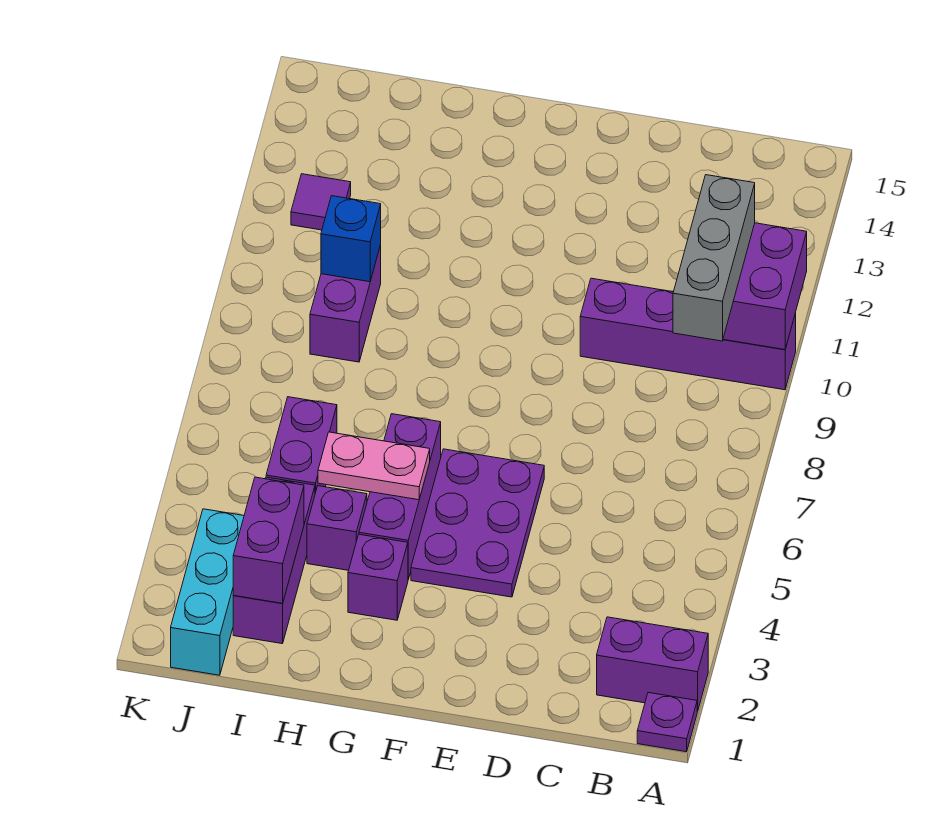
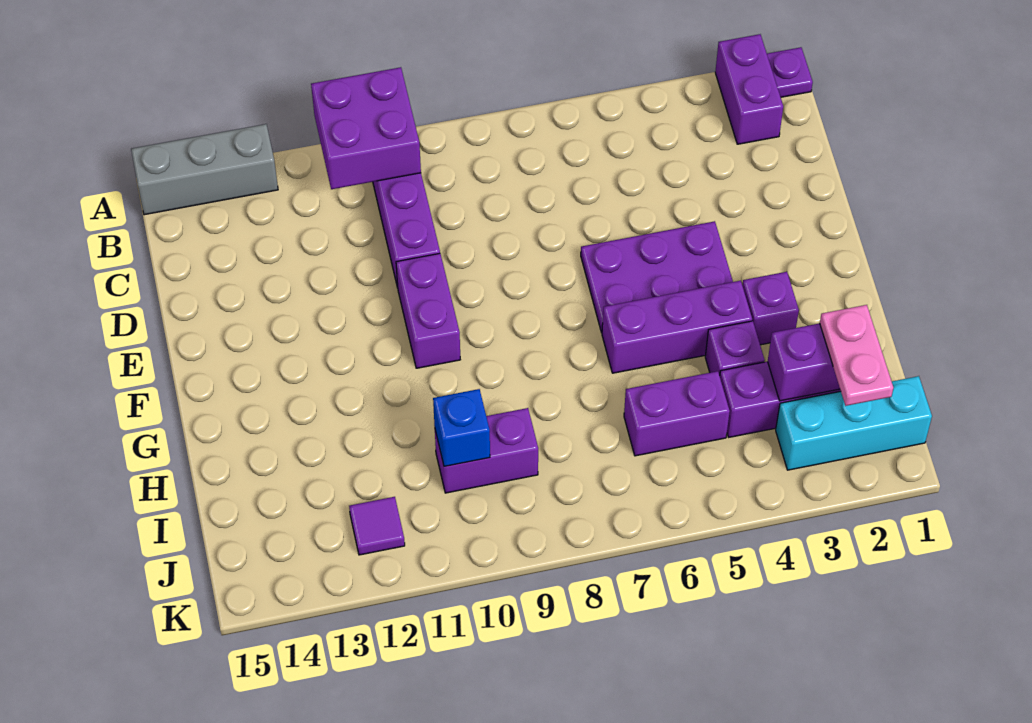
grey 1x3 brick [673,175,755,341] -> grey 1x3 brick moved to [131,124,278,215]
none -> purple 1x2 brick [396,253,460,368]
pink 1x2 plate [318,432,430,500] -> pink 1x2 plate moved to [820,305,893,406]

